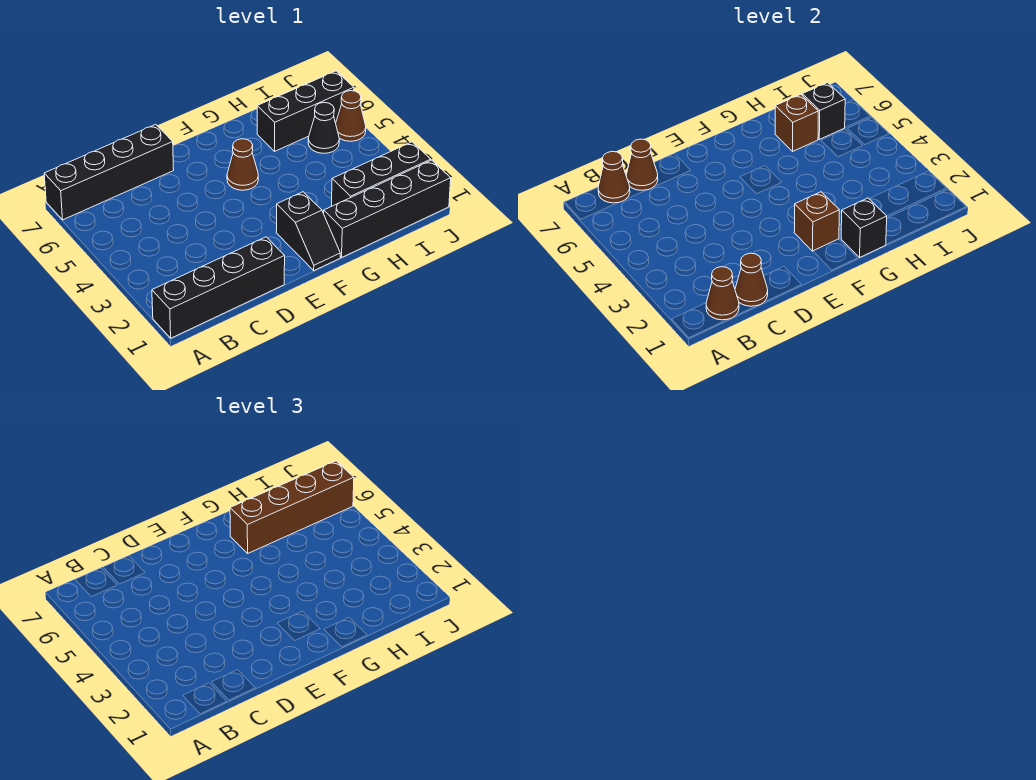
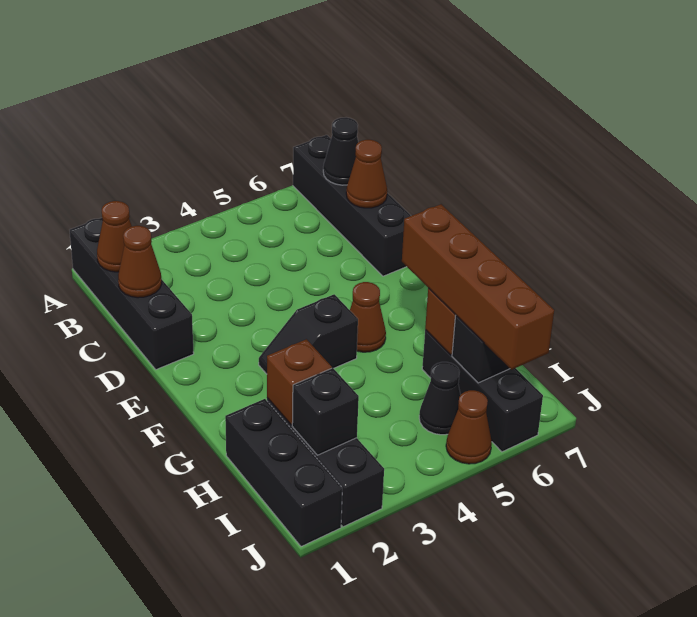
brown 1x1 cone [598,151,630,203] -> black 1x1 cone [323,117,358,185]
black 1x2 slope [276,192,340,271] -> black 1x2 slope moved to [259,294,358,374]
brown 1x1 brick [794,192,839,251] -> brown 1x1 brick moved to [267,339,332,425]
black 1x4 brick [324,160,451,257] -> black 1x3 brick [225,399,342,547]
black 1x1 brick [841,198,887,257] -> black 1x1 brick moved to [292,368,359,455]

